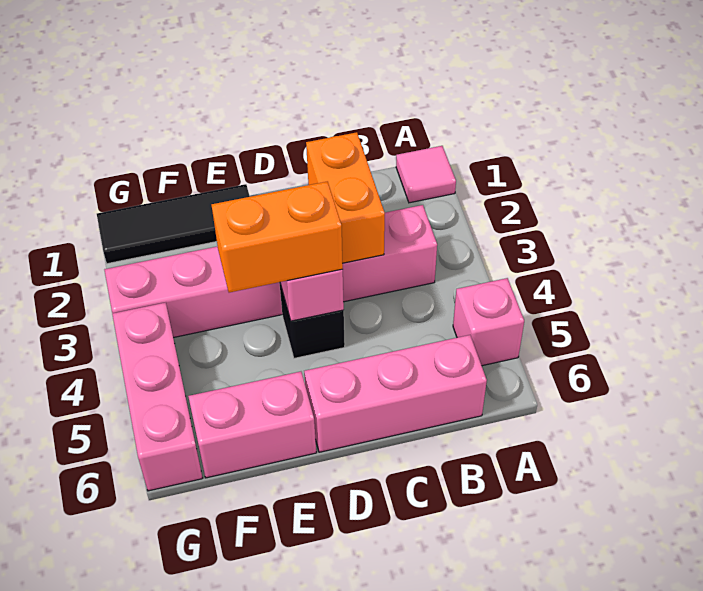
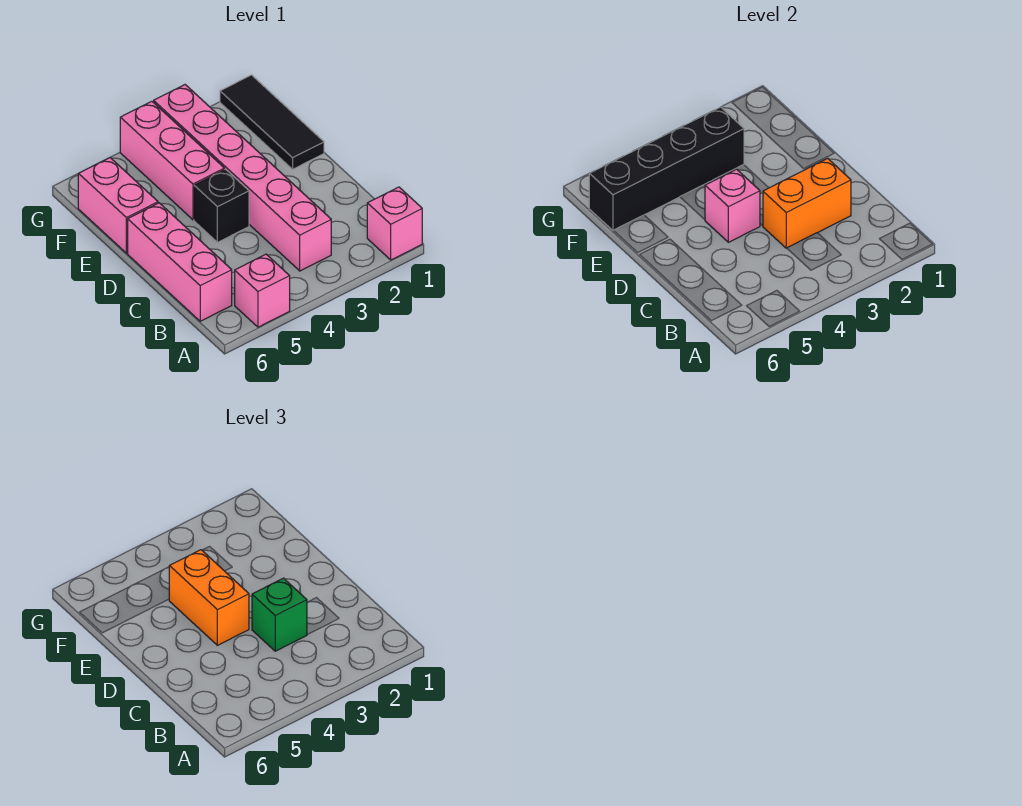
pink 1x1 tile [396,146,456,203] -> pink 1x1 brick [367,187,422,260]
none -> green 1x1 brick [252,578,307,651]
none -> black 1x4 brick [589,107,744,231]
pink 1x3 brick [112,302,202,491] -> pink 1x3 brick turned to [120,101,224,220]

